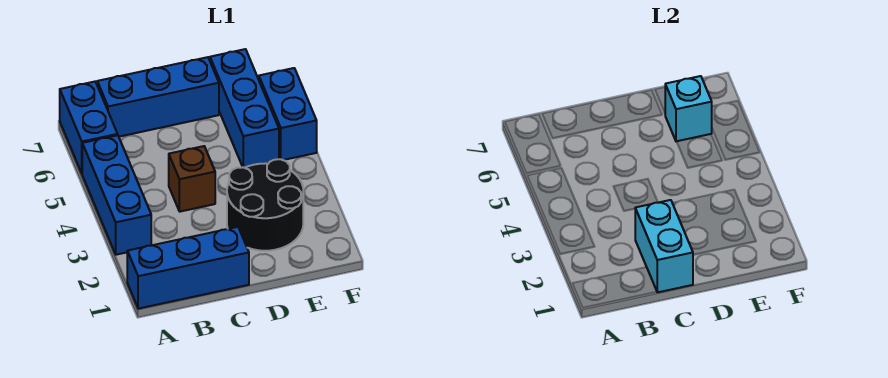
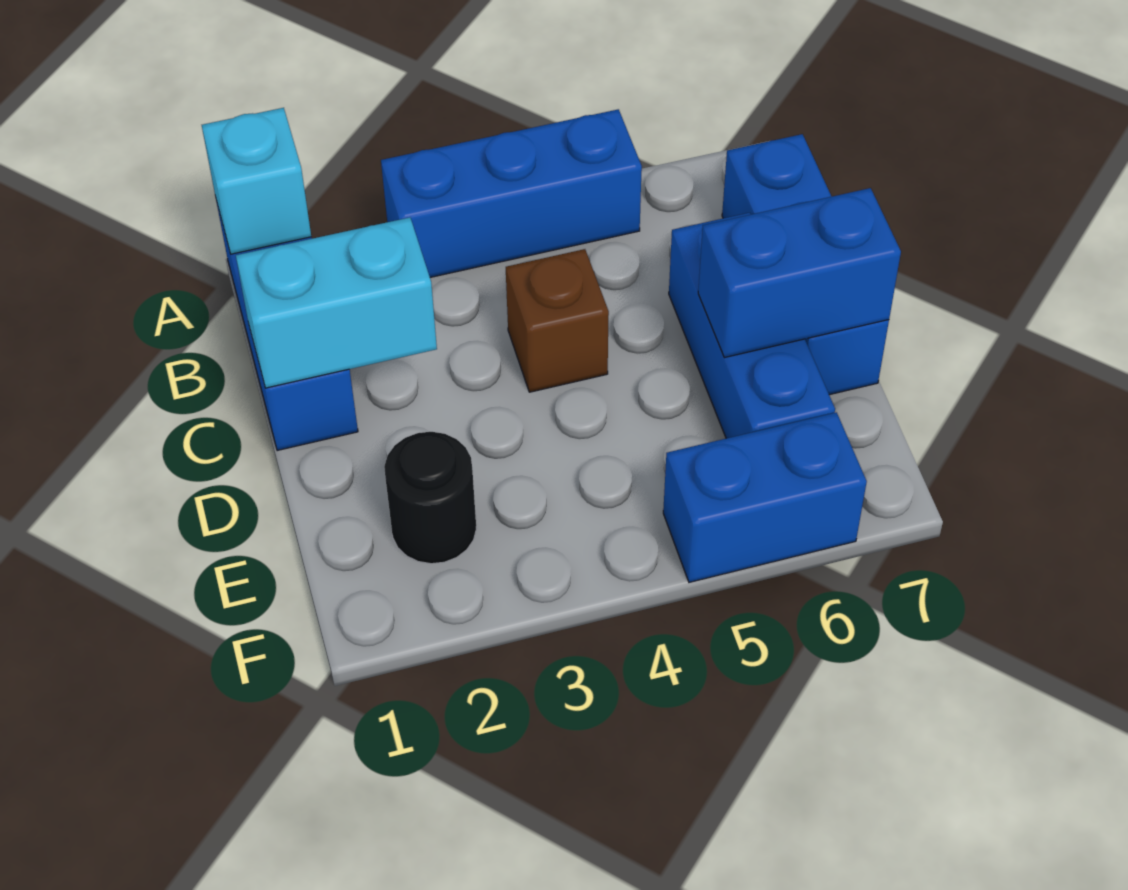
blue 1x2 brick [60,82,118,173] -> blue 1x2 brick moved to [698,188,901,358]
black 2x2 round brick [227,159,303,251] -> black 1x1 round brick [384,432,476,564]
blue 1x3 brick [210,49,279,168] -> blue 1x3 brick turned to [669,213,835,438]
cyan 1x1 brick [665,76,712,142] -> cyan 1x1 brick moved to [202,108,311,254]

